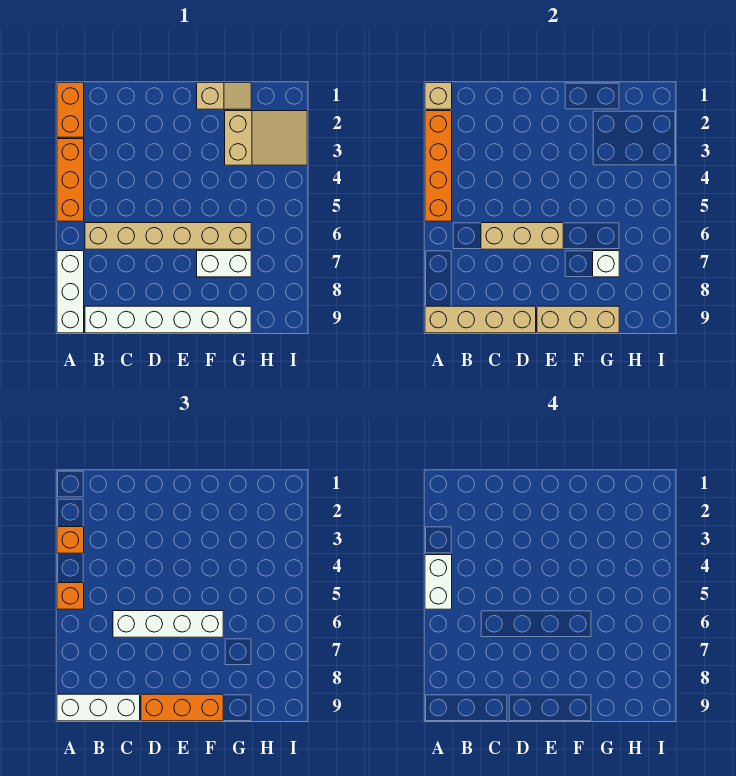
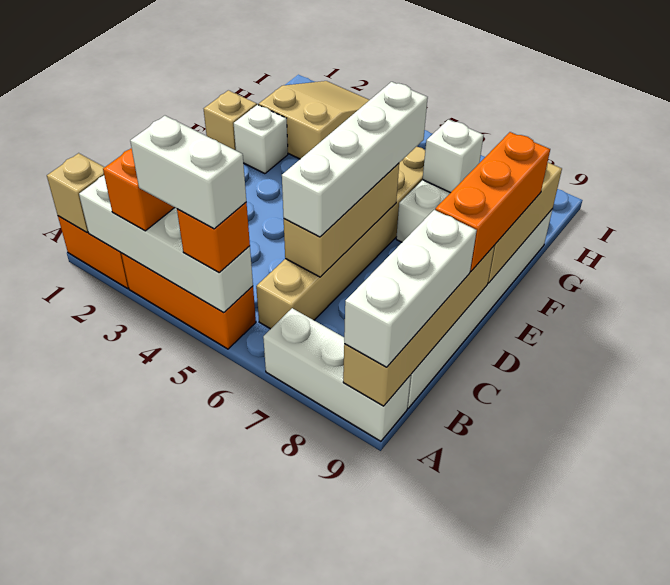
orange 1x4 brick [425,111,452,221] -> white 1x4 brick [79,176,253,313]
none -> white 1x1 brick [234,105,288,174]

